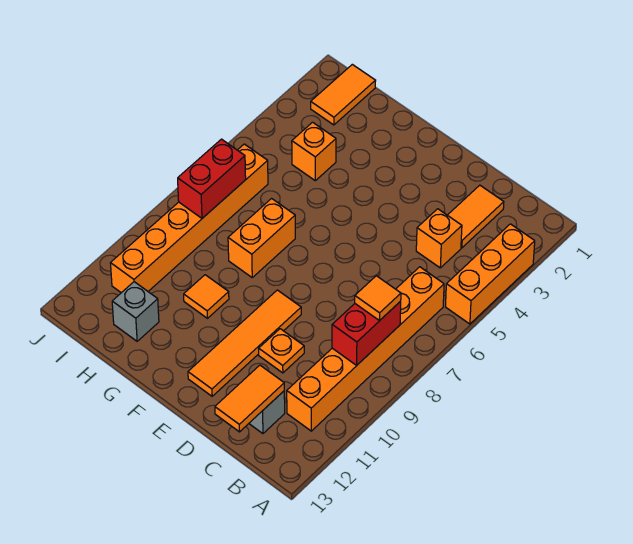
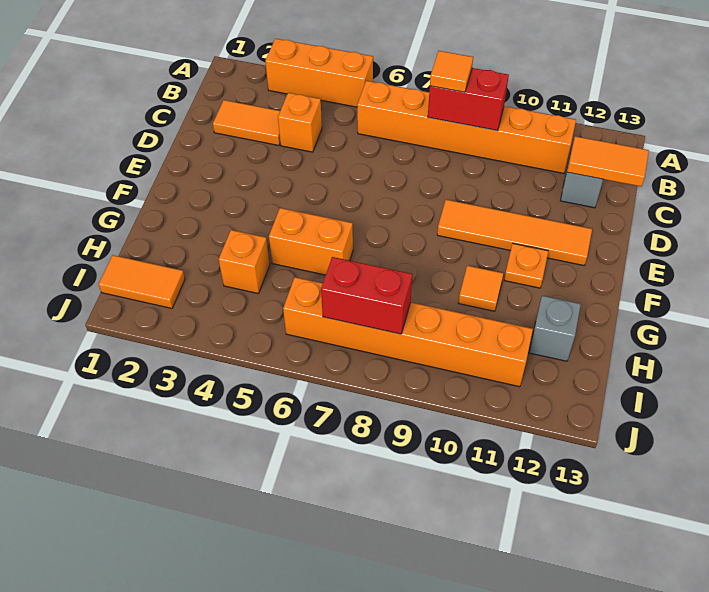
orange 1x1 plate [259,329,304,373] -> orange 1x1 plate moved to [504,244,548,288]
orange 1x2 brick [228,199,295,277] -> orange 1x2 brick moved to [269,208,353,275]

